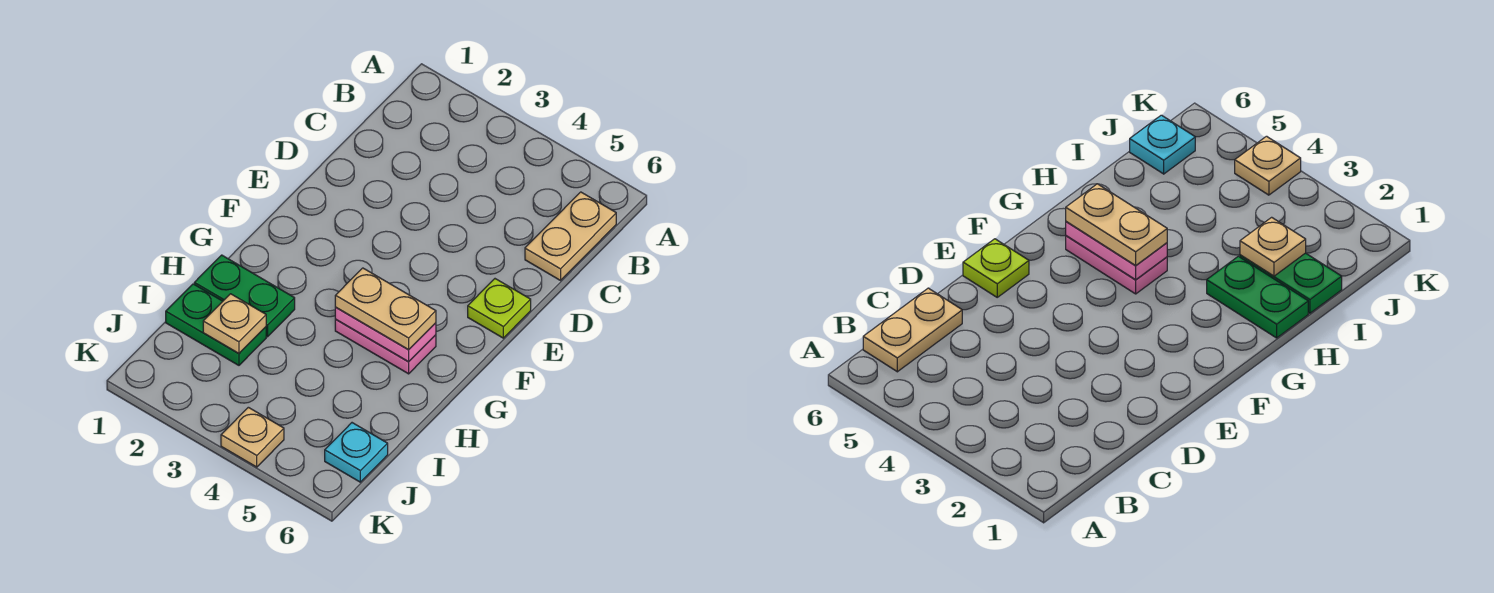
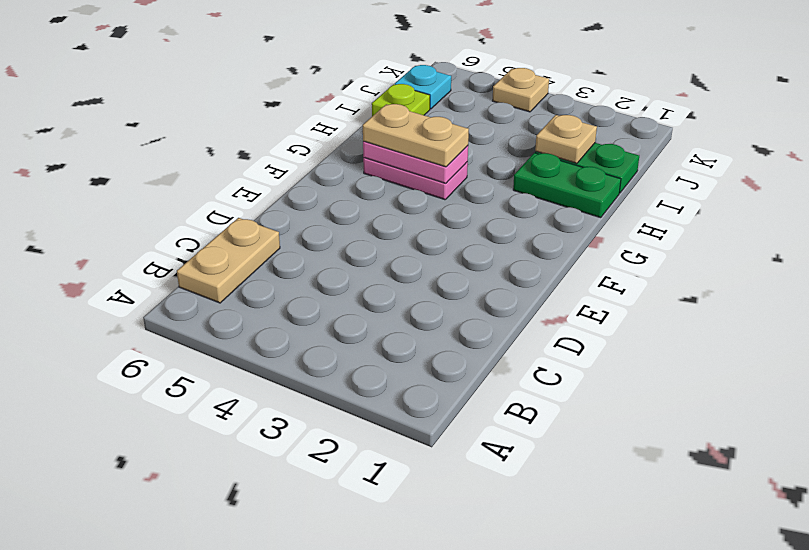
lime 1x1 plate [468,279,531,338] -> lime 1x1 plate moved to [372,84,430,116]

